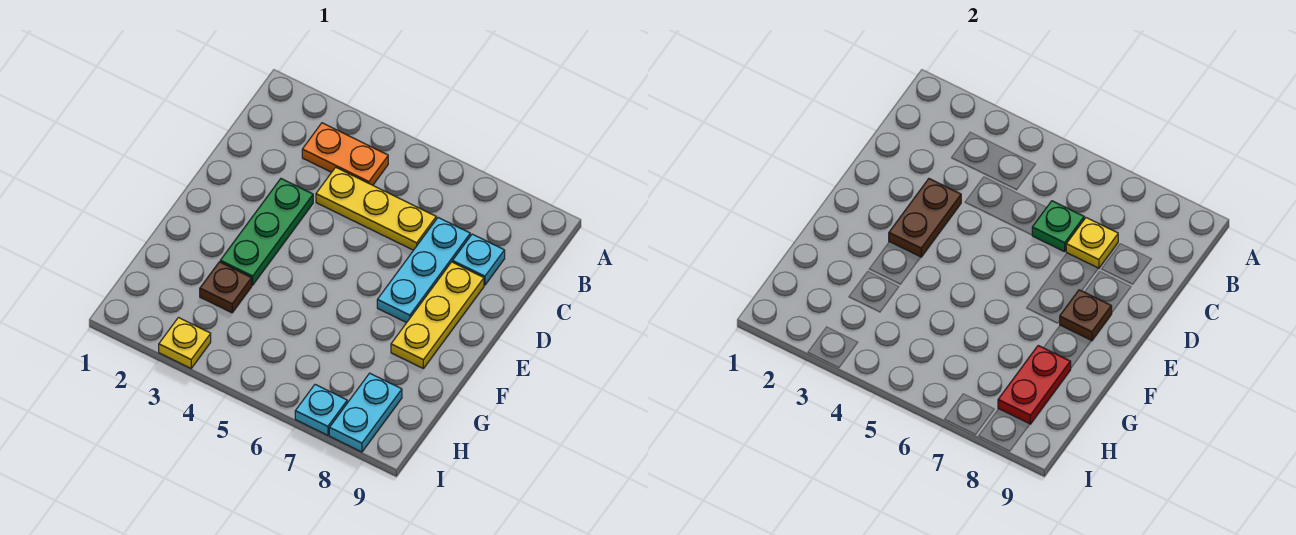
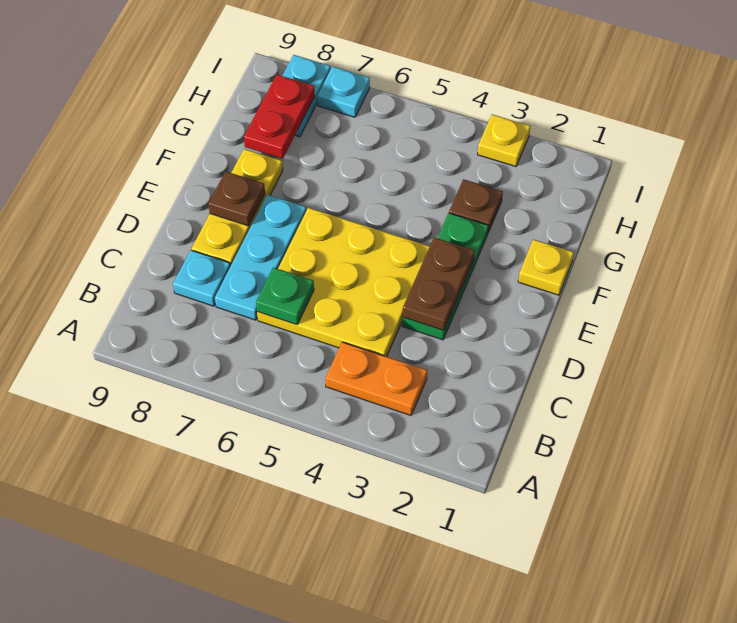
yellow 1x3 plate [316,167,436,250] -> yellow 3x3 plate [257,208,430,357]
yellow 1x1 plate [1066,218,1118,268] -> yellow 1x1 plate moved to [518,239,574,295]

